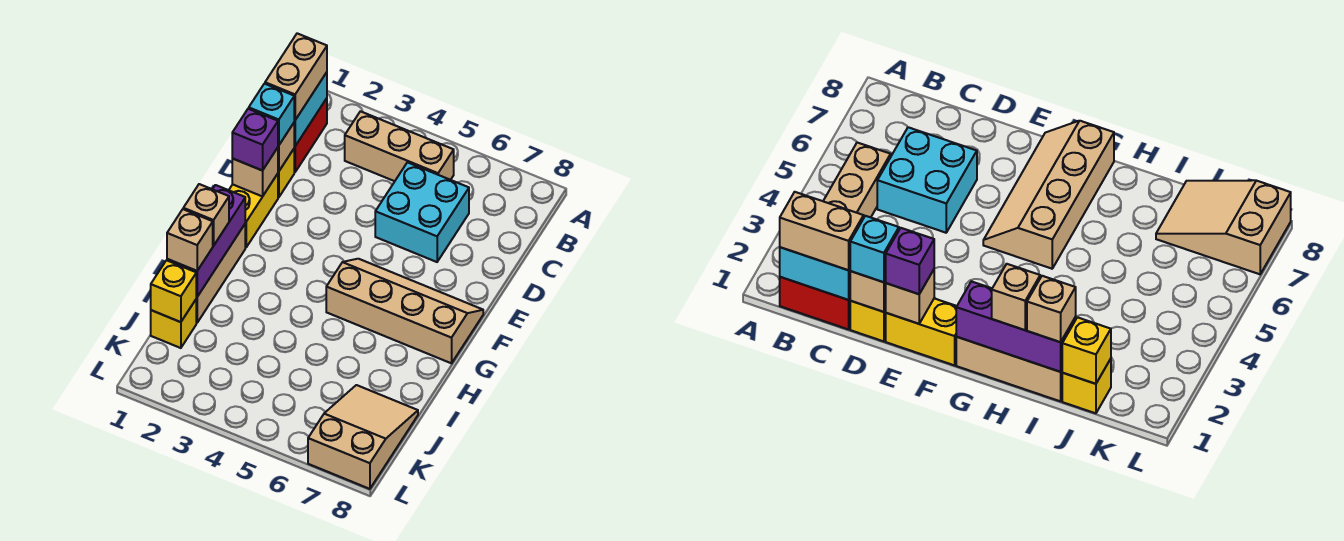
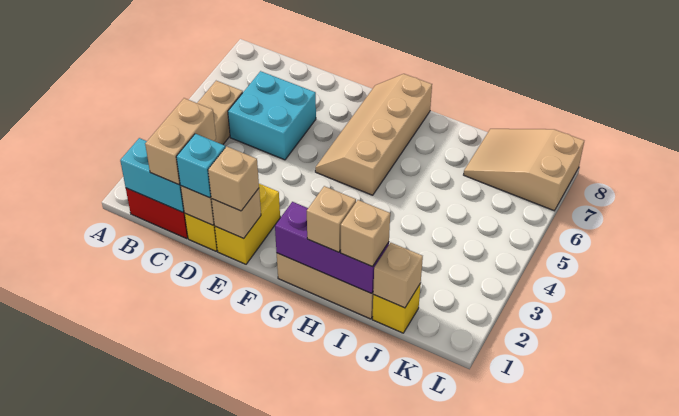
tan 1x2 brick [265,33,327,120] -> tan 1x2 brick turned to [145,98,216,185]
yellow 1x2 brick [229,174,278,247] -> yellow 1x2 brick turned to [215,184,280,264]
purple 1x1 brick [232,109,278,171] -> tan 1x1 brick [208,146,259,211]
yellow 1x1 brick [151,260,196,322] -> tan 1x1 brick [373,243,423,308]

